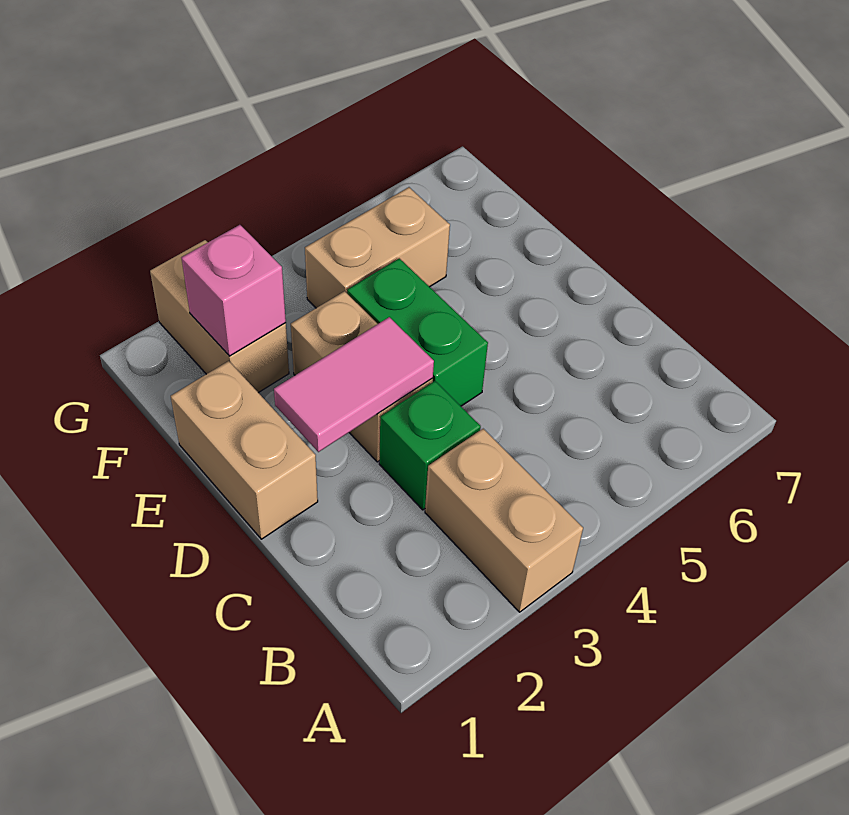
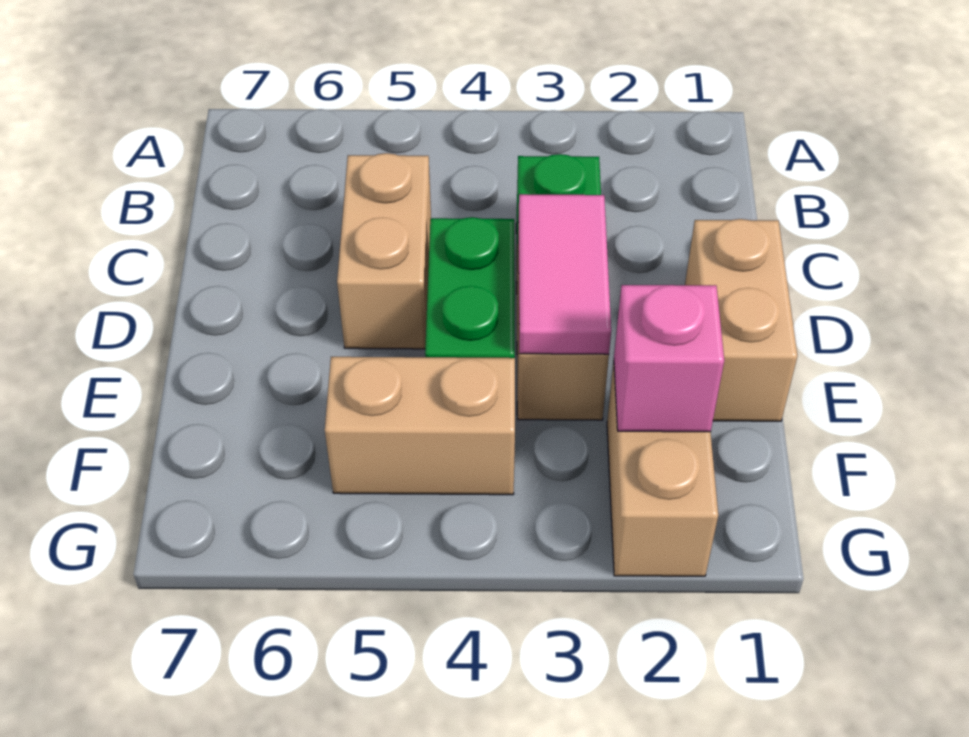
tan 1x2 brick [425,429,583,612] -> tan 1x2 brick moved to [337,153,431,349]
pink 1x2 tile [274,317,434,452] -> pink 1x2 tile turned to [518,194,611,354]

